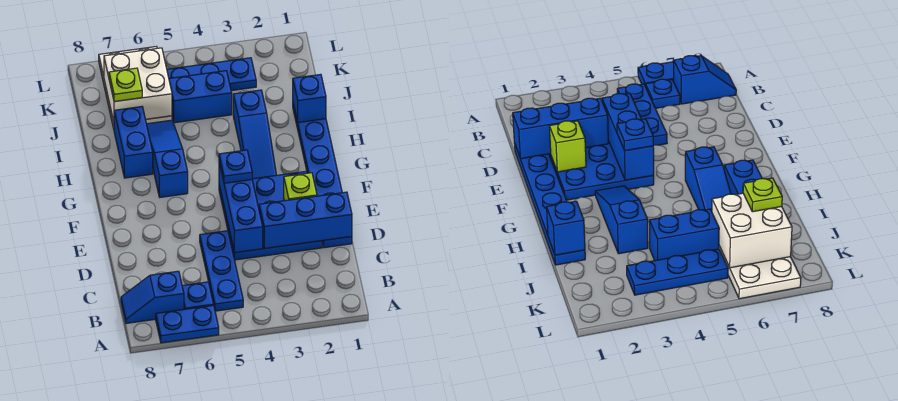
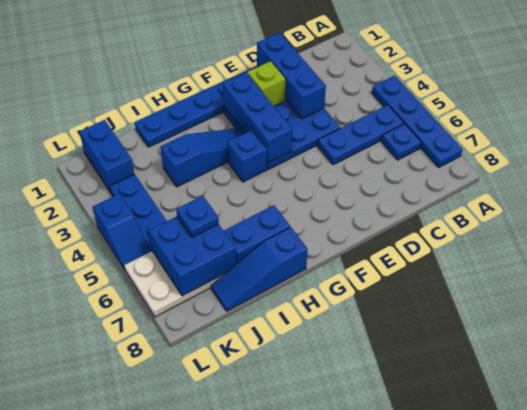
blue 1x2 plate [156,305,219,343] -> blue 1x4 plate [372,76,462,167]
blue 1x2 slope [121,271,184,323] -> blue 1x2 slope moved to [93,194,150,270]
blue 1x3 brick [219,163,263,253] -> blue 1x3 brick turned to [223,73,292,162]
blue 1x1 plate [219,150,252,183] -> blue 1x1 plate moved to [176,196,219,237]
blue 1x3 slope [147,120,188,197] -> blue 1x3 slope moved to [211,227,308,311]
blue 1x1 brick [293,74,326,123] -> blue 1x1 brick moved to [228,130,267,182]
blue 1x2 brick [169,71,232,123] -> blue 1x2 brick moved to [80,120,134,191]
white 2x2 brick [104,48,172,121] -> blue 2x2 brick [149,216,236,296]
lime 1x1 plate [109,68,142,102] -> none

